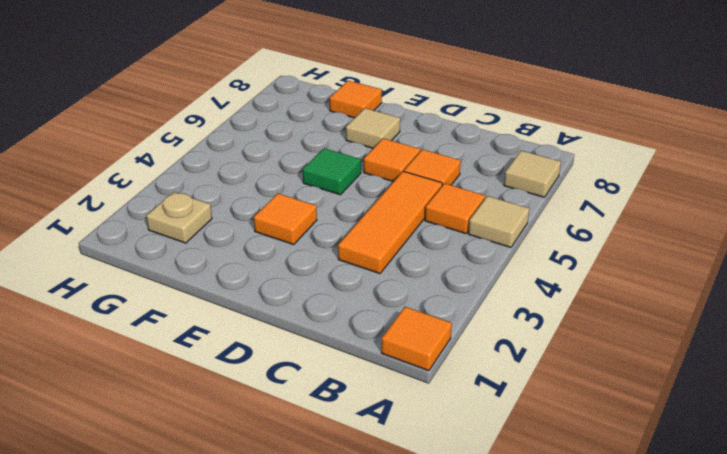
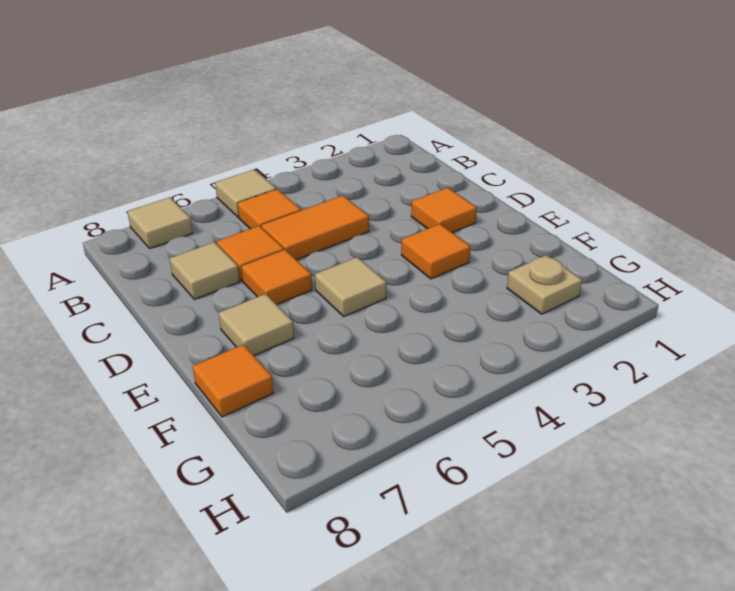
orange 1x1 tile [381,307,452,371] -> orange 1x1 tile moved to [411,188,477,233]
orange 1x3 tile [338,171,442,274] -> orange 1x2 tile [262,196,369,260]
none -> tan 1x1 tile [170,242,240,300]
green 1x1 tile [303,148,361,195] -> tan 1x1 tile [315,257,387,316]

